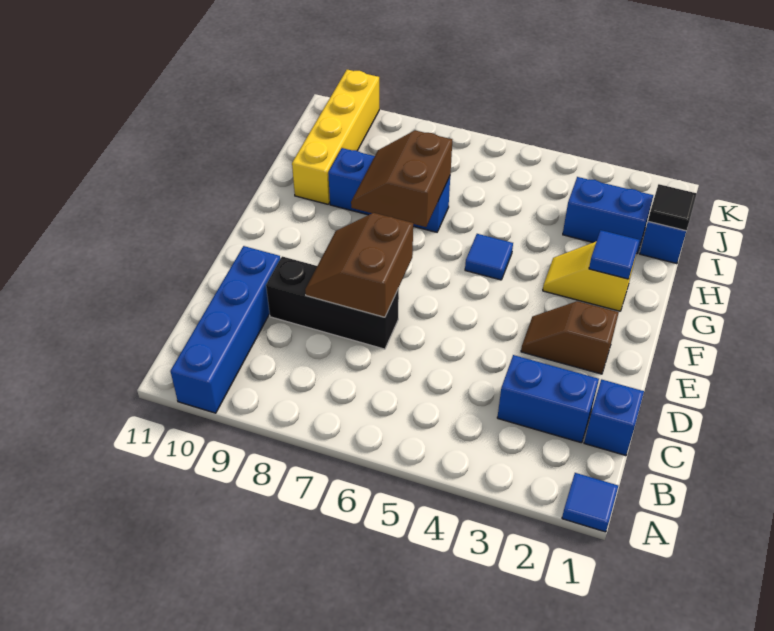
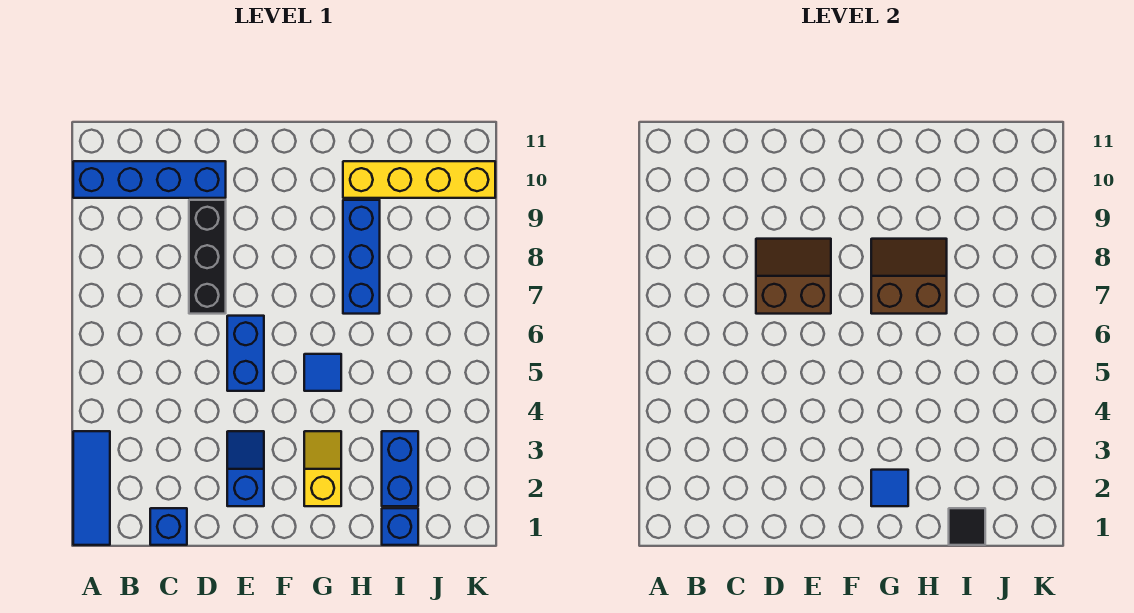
blue 1x1 tile [562,473,618,532] -> blue 1x3 tile [73,431,110,545]
blue 1x2 brick [497,355,599,443] -> blue 1x2 brick moved to [227,316,264,391]
brown 1x2 slope [521,301,619,374] -> blue 1x2 slope [227,431,264,506]

